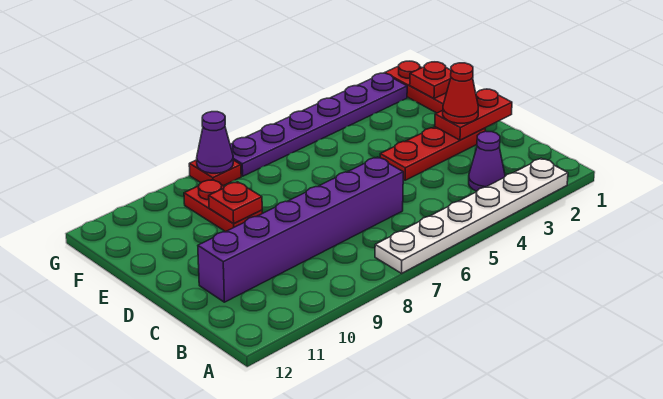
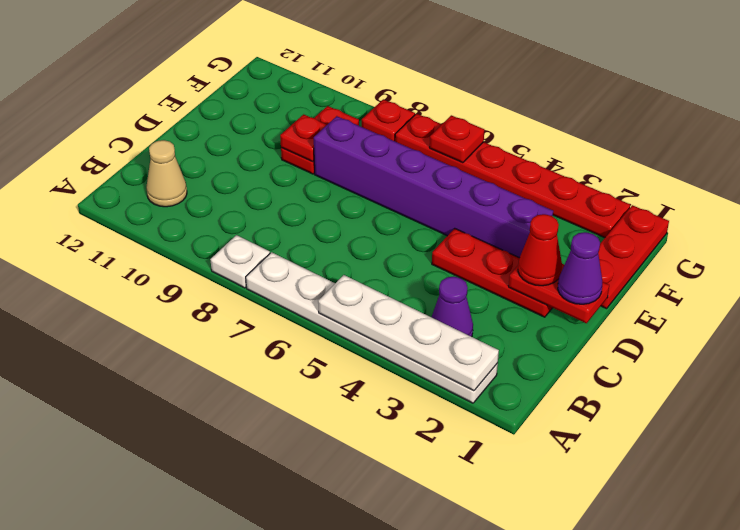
none -> white 1x4 plate [318,275,499,391]
none -> white 1x1 plate [210,235,270,288]
none -> tan 1x1 cone [146,140,187,207]
purple 1x6 brick [198,157,403,302] -> purple 1x6 brick moved to [314,116,553,258]
red 1x1 plate [410,62,451,99] -> red 1x1 plate moved to [430,115,484,163]
purple 1x6 plate [230,73,407,176] -> red 1x6 plate [395,114,630,238]
purple 1x1 cone [197,112,233,173] -> purple 1x1 cone moved to [558,232,602,304]

